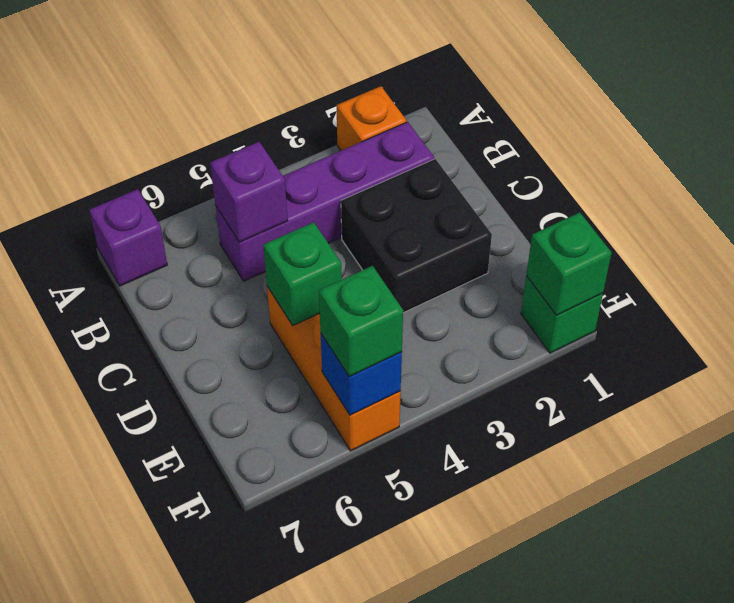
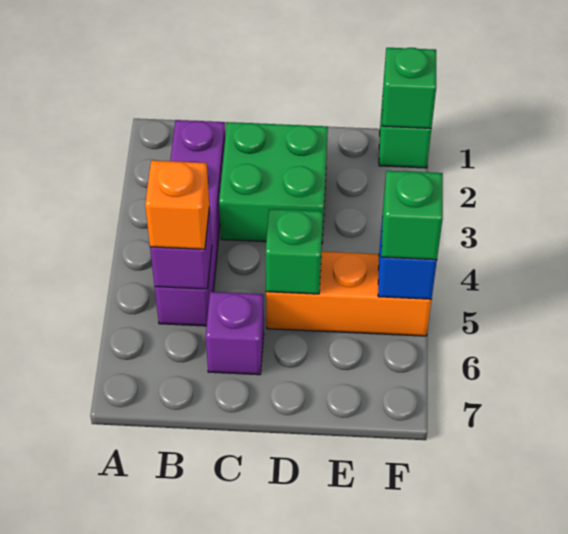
orange 1x1 brick [337,86,407,150] -> orange 1x1 brick moved to [145,161,209,249]
purple 1x1 brick [89,189,167,286] -> purple 1x1 brick moved to [206,292,264,375]
black 2x2 brick [341,159,492,313] -> green 2x2 brick [219,122,328,242]

